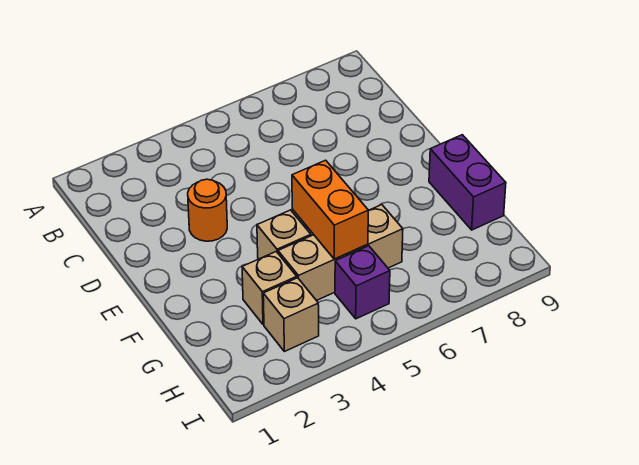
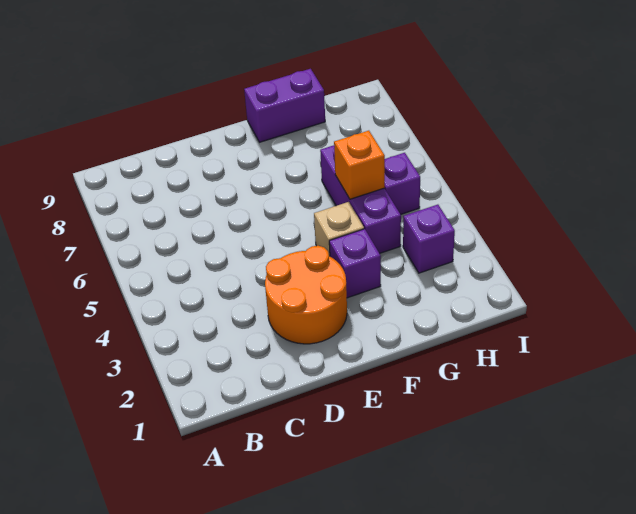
orange 1x1 round brick [188,179,227,241] -> orange 2x2 round brick [265,246,347,344]
none -> purple 1x1 brick [329,229,381,298]
orange 1x2 brick [292,160,368,259] -> orange 1x1 brick [334,131,385,199]
tan 1x1 brick [242,252,297,325] -> none
tan 1x3 brick [278,205,403,301] -> purple 1x3 brick [320,145,401,254]
tan 1x1 brick [263,278,319,352] -> purple 1x1 brick [403,205,455,273]

